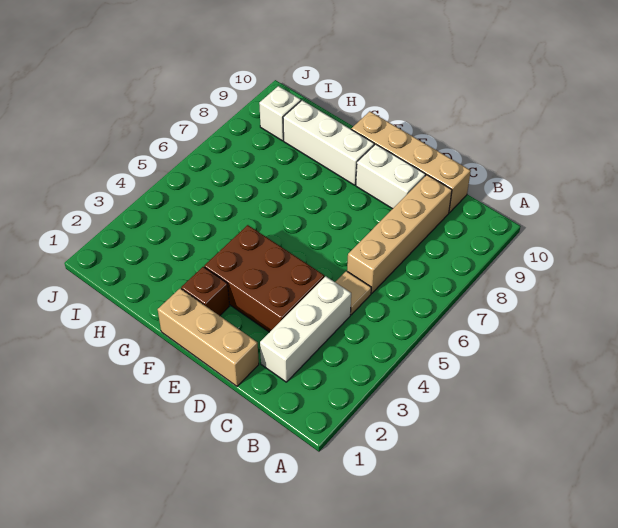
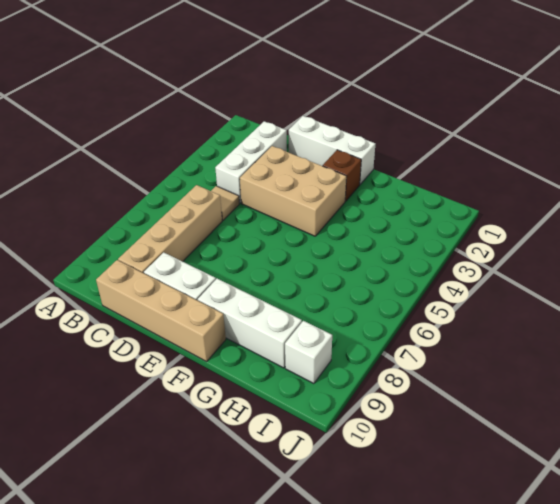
tan 1x3 brick [158,288,259,386] -> white 1x3 brick [289,116,375,184]
brown 2x3 brick [204,225,324,332] -> tan 2x3 brick [240,146,347,236]

